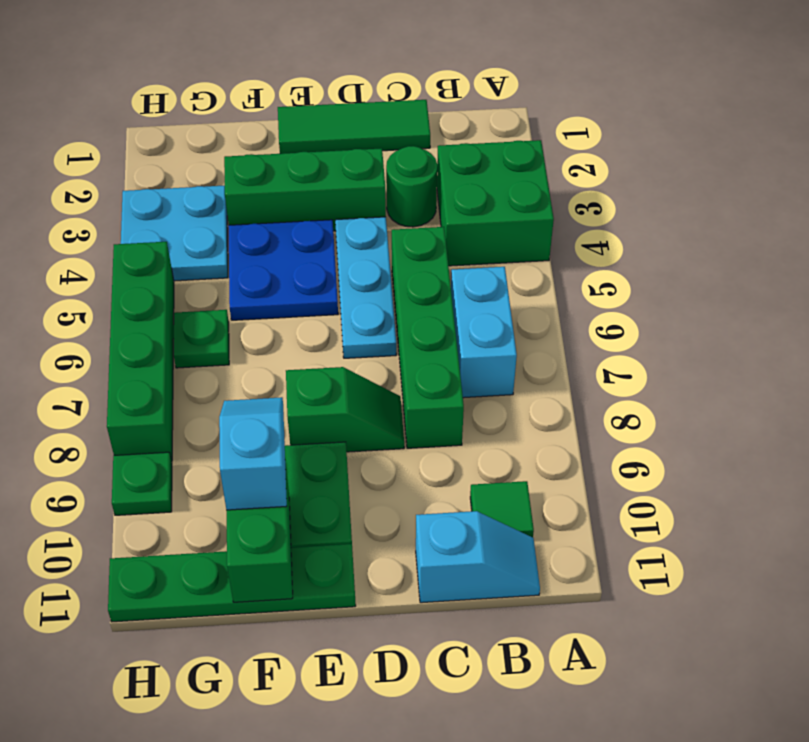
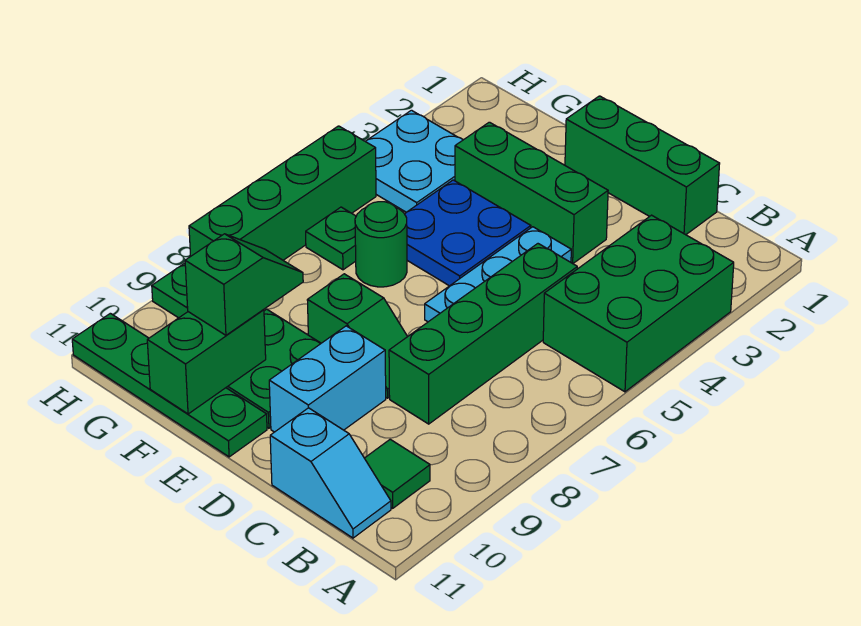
green 2x2 brick [437,140,554,266] -> green 2x3 brick [543,215,734,392]
cyan 1x2 brick [451,267,517,398] -> cyan 1x2 brick moved to [269,326,386,432]
green 1x3 tile [278,100,430,154] -> green 1x3 brick [565,96,720,235]
green 1x1 round brick [386,146,437,227] -> green 1x1 round brick moved to [355,202,407,287]
cyan 1x2 slope [219,397,287,510] -> green 1x2 slope [185,234,303,335]

